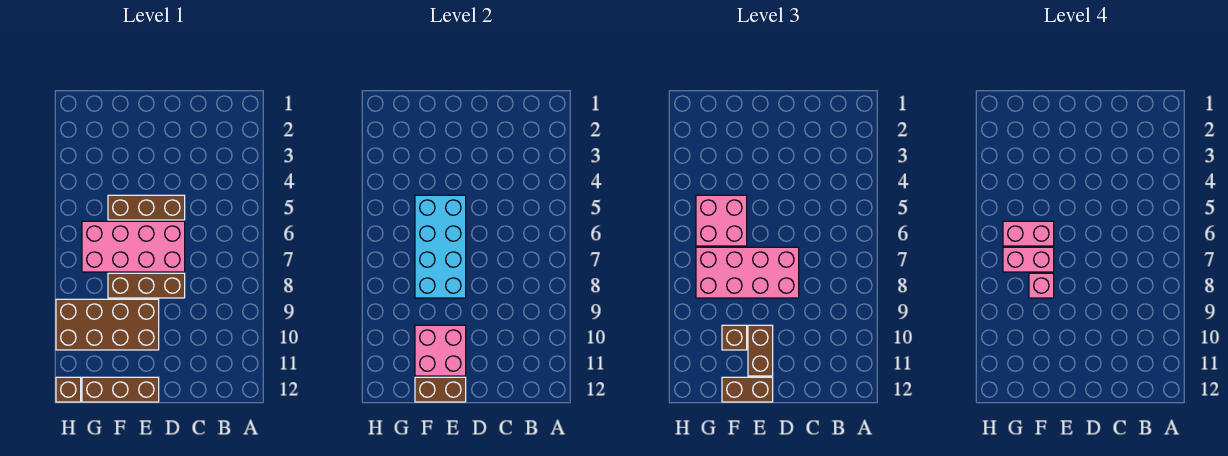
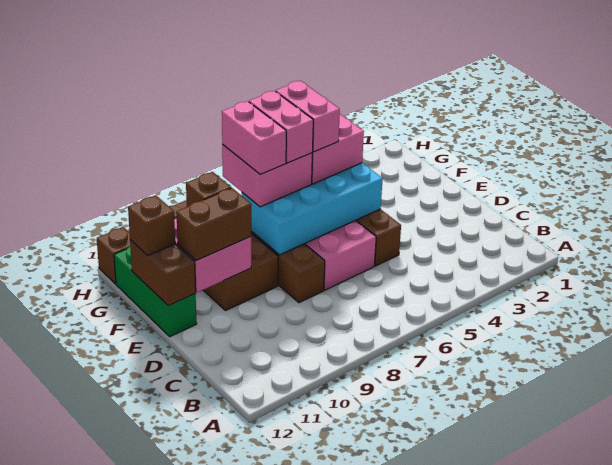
pink 2x4 brick [696,247,799,298] -> pink 2x2 brick [222,145,312,207]
brown 1x3 brick [82,377,159,402] -> green 1x3 brick [114,247,197,337]
brown 1x2 brick [722,377,773,402] -> brown 1x1 brick [128,195,175,256]
pink 1x1 brick [1029,273,1054,298] -> pink 1x2 brick [222,101,286,174]

